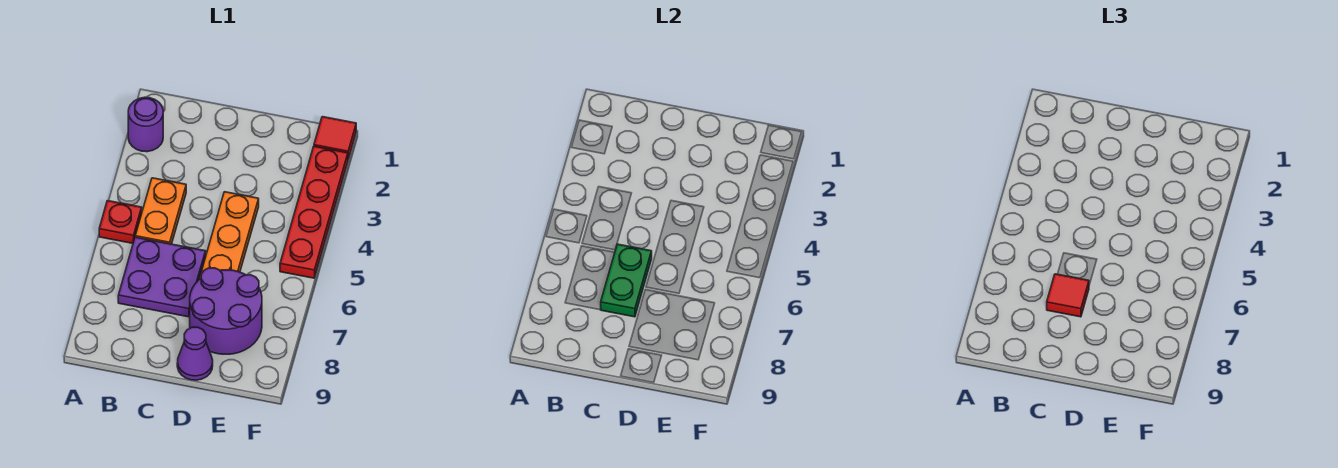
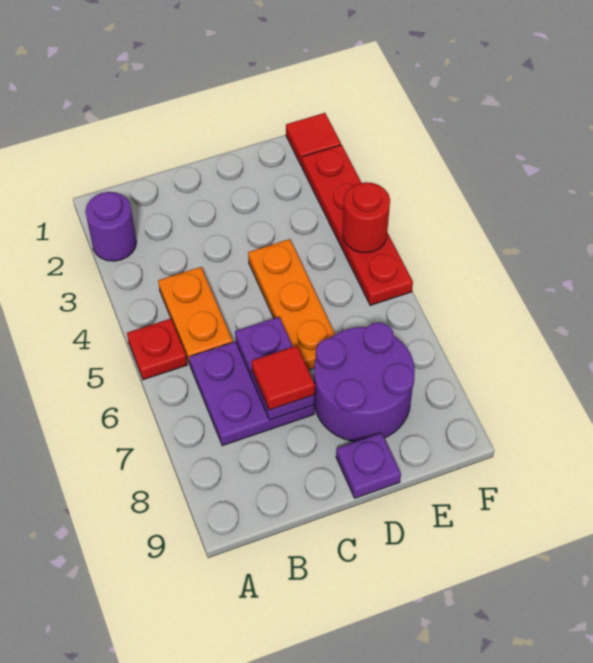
green 1x2 plate [601,244,652,317] -> purple 1x2 plate [235,317,315,420]
purple 1x1 cone [177,327,213,380] -> purple 1x1 plate [336,433,401,498]
none -> red 1x1 round brick [343,182,390,253]

